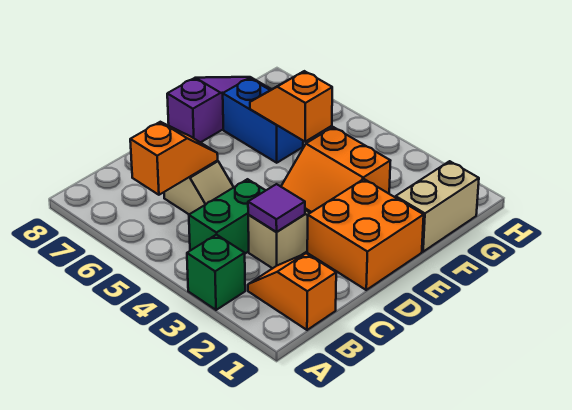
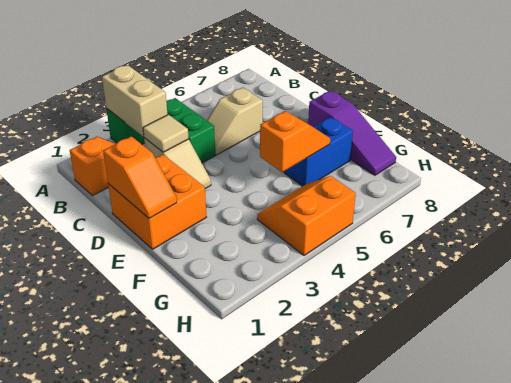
orange 1x2 slope [130,122,218,195] -> orange 1x2 slope moved to [103,136,177,218]
purple 1x1 tile [248,184,305,232] -> tan 1x1 tile [143,115,189,152]
orange 2x2 slope [281,127,390,213] -> orange 2x2 slope moved to [257,176,356,256]
tan 1x2 brick [396,161,479,252] -> tan 1x2 brick moved to [102,65,168,137]

